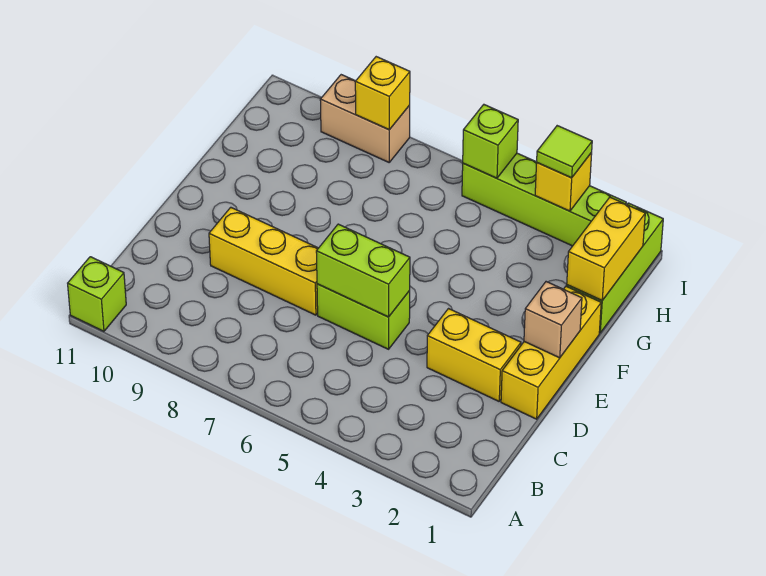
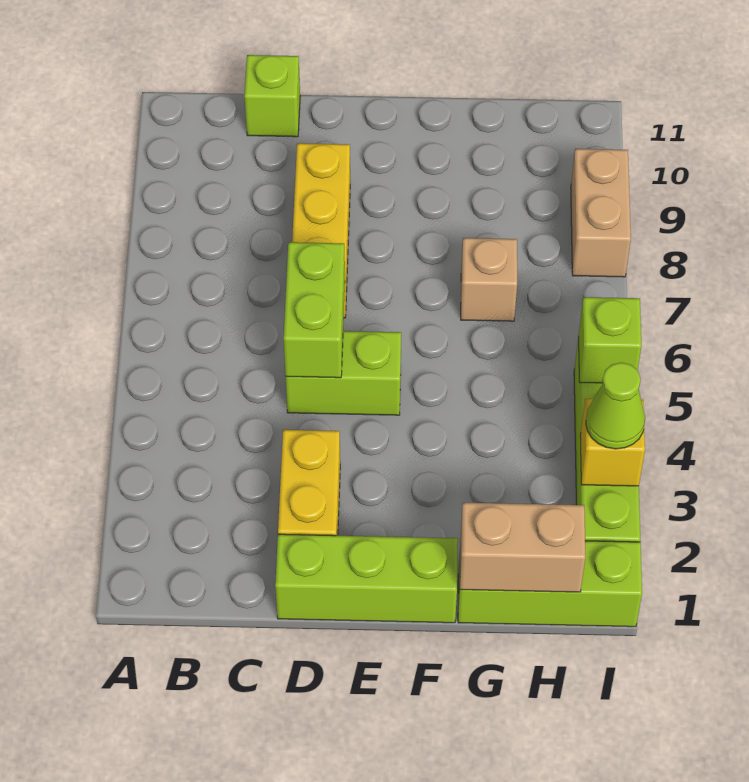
lime 1x1 brick [68,257,126,331] -> lime 1x1 brick moved to [244,55,300,137]
yellow 1x3 brick [501,286,601,419] -> lime 1x3 brick [275,534,458,623]
lime 1x2 brick [317,284,410,349] -> lime 1x2 brick turned to [286,331,401,415]
tan 1x1 brick [524,282,582,358] -> tan 1x1 brick moved to [461,238,517,321]
yellow 1x2 brick [567,197,645,300] -> tan 1x2 brick [460,503,585,592]
lime 1x1 tile [537,126,592,178] -> lime 1x1 cone [586,363,645,449]
yellow 1x1 brick [355,57,410,130] -> none

